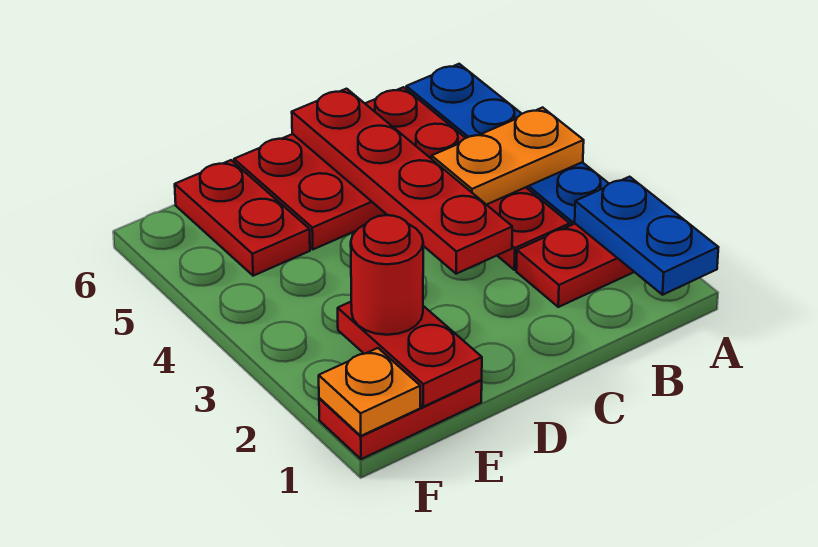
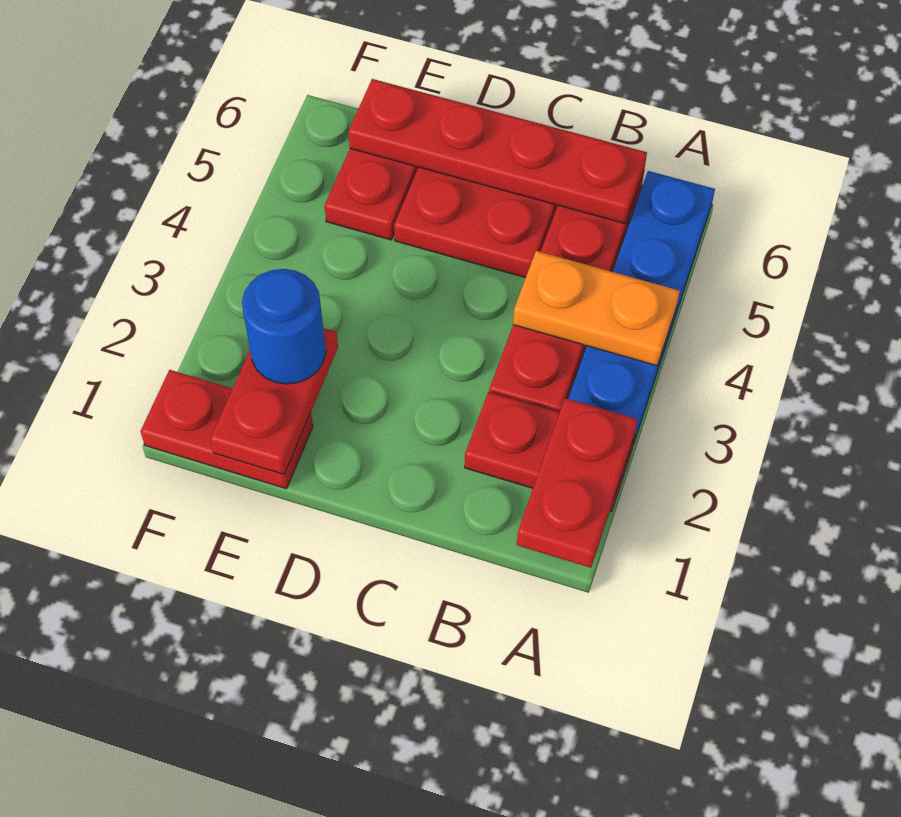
blue 1x2 plate [575,177,718,295] -> red 1x2 plate [517,398,638,568]
red 1x4 plate [292,89,512,274] -> red 1x4 plate turned to [348,79,647,224]
red 1x1 round brick [351,215,423,335] -> blue 1x1 round brick [242,269,326,384]
orange 1x1 plate [319,348,420,436] -> none

